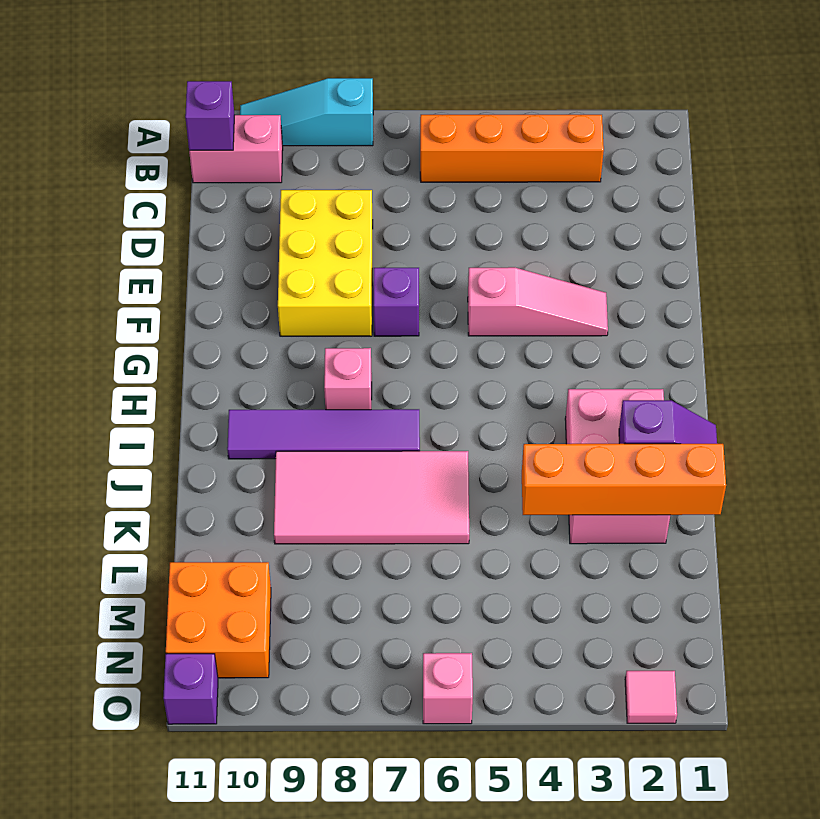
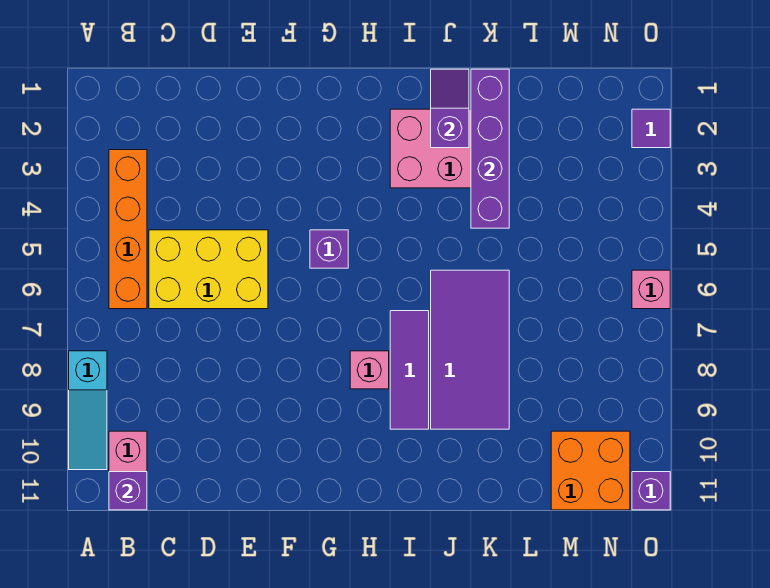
yellow 2x3 brick [278,190,373,336] -> yellow 2x3 brick moved to [149,230,268,309]
pink 1x3 slope [468,267,608,336] -> none
purple 1x1 brick [374,268,419,336] -> purple 1x1 brick moved to [310,230,348,268]
purple 1x4 tile [227,409,420,459] -> purple 1x3 tile [390,311,429,429]
pink 2x4 tile [274,451,469,544] -> purple 2x4 tile [431,270,509,429]
orange 1x4 brick [522,444,726,515] -> purple 1x4 brick [471,69,509,228]
pink 1x1 tile [625,671,677,723] -> purple 1x1 tile [632,109,670,148]

